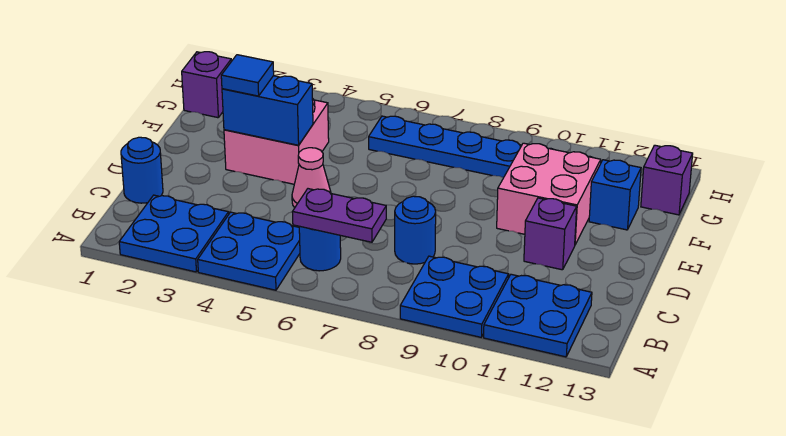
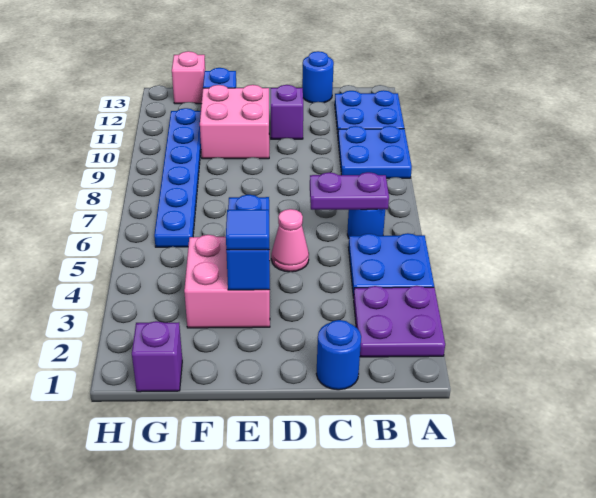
blue 2x2 plate [119,195,229,272] -> purple 2x2 plate [353,286,445,357]
purple 1x2 plate [293,189,386,242] -> purple 1x2 plate turned to [310,172,389,210]
blue 1x1 round brick [395,196,436,264] -> blue 1x1 round brick moved to [302,51,334,103]
purple 1x1 brick [641,145,693,215] -> pink 1x1 brick [172,51,205,104]

